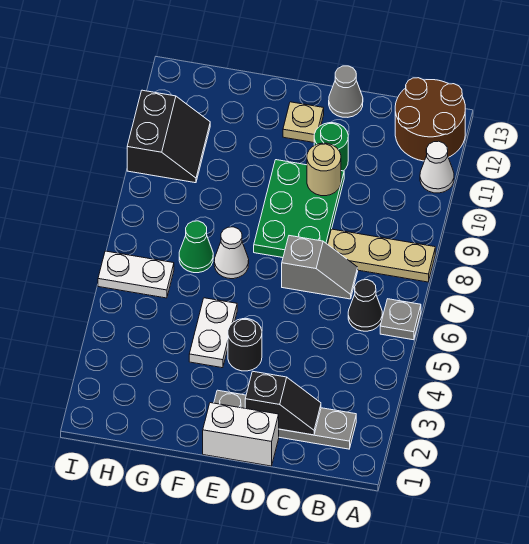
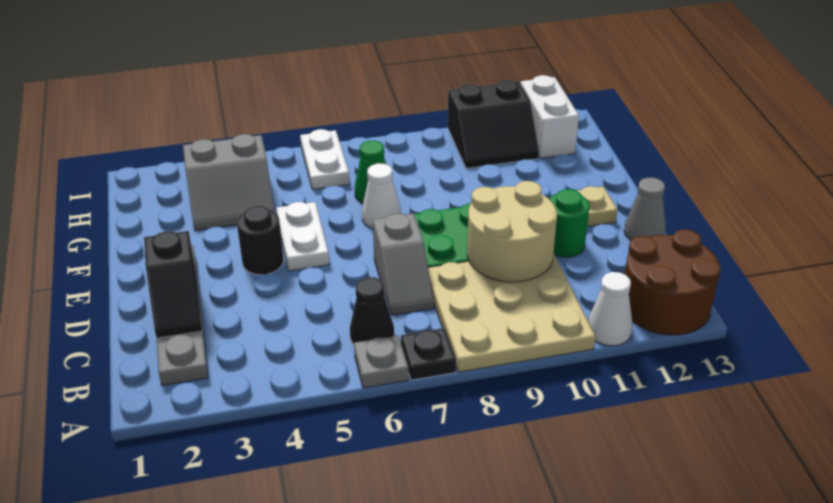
none -> black 1x1 plate [401,328,456,380]
tan 1x3 plate [328,229,435,282] -> tan 3x3 plate [428,253,595,372]
white 1x2 brick [203,403,279,466] -> white 1x2 brick moved to [521,75,579,158]
tan 1x1 round brick [307,143,341,196] -> tan 2x2 round brick [467,181,557,282]
white 1x2 plate [189,298,237,368] -> white 1x2 plate turned to [276,202,329,271]
none -> grey 2x2 slope [183,134,275,231]

